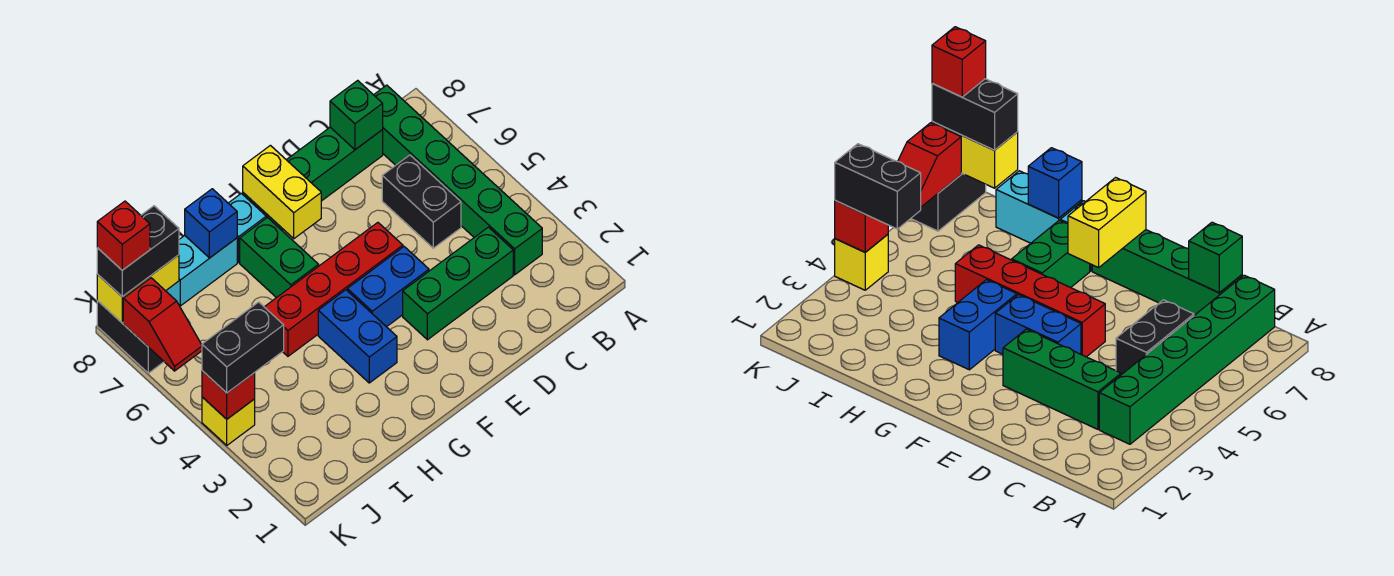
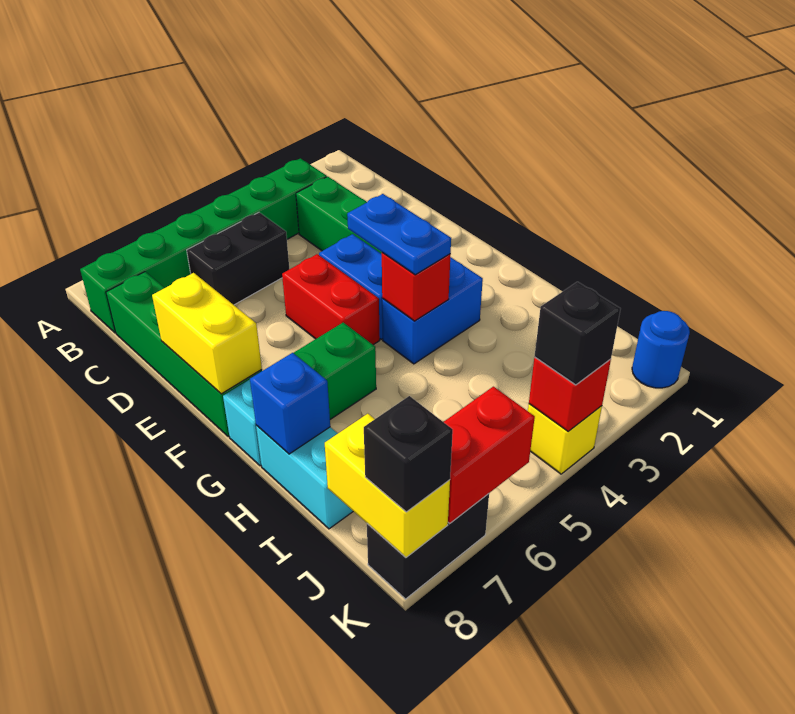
green 1x1 brick [330,80,383,150] -> none
red 1x4 brick [265,223,403,356] -> red 1x2 brick [282,254,380,345]
none -> blue 1x2 plate [347,194,451,275]
yellow 1x2 brick [243,145,321,239] -> yellow 1x2 brick turned to [152,273,262,394]
black 1x2 brick [202,302,284,393] -> black 1x1 brick [534,282,620,385]
black 1x2 brick [97,206,179,297] -> black 1x1 brick [364,396,453,512]
none -> blue 1x1 round brick [632,311,690,388]
red 1x2 slope [123,278,202,371] -> red 1x2 brick [444,387,535,523]
red 1x1 brick [97,201,150,270] -> red 1x1 brick moved to [382,253,451,321]

